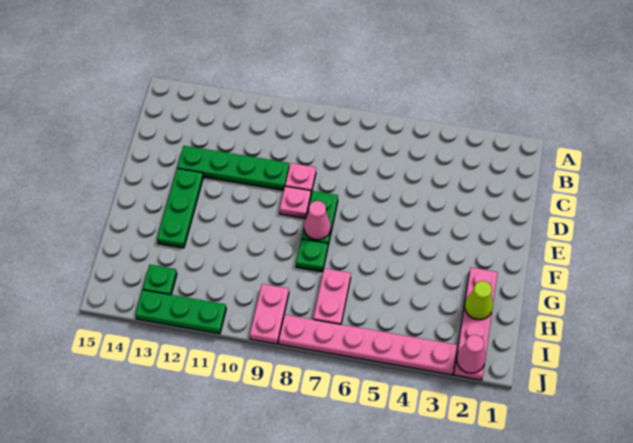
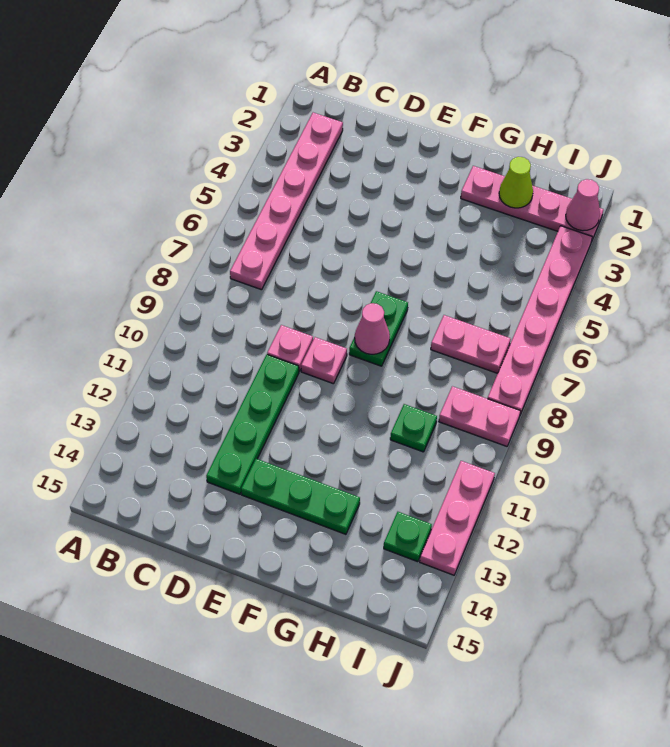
none -> pink 1x6 plate [230,113,343,290]
green 1x2 plate [302,191,338,245] -> green 1x2 plate turned to [349,291,408,366]
green 1x1 plate [296,239,328,272] -> green 1x1 plate moved to [390,404,437,452]
green 1x3 plate [135,290,226,334] -> pink 1x3 plate [420,461,495,575]

